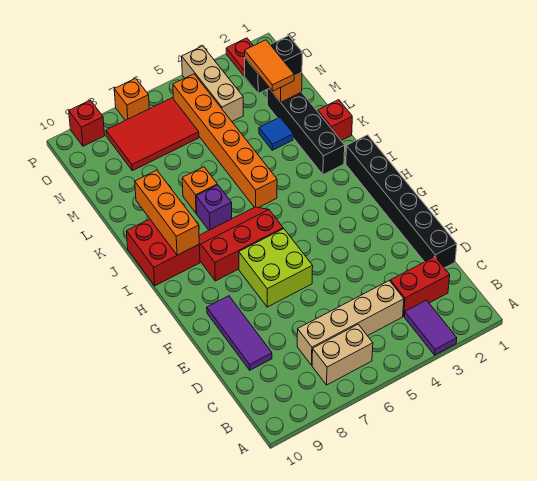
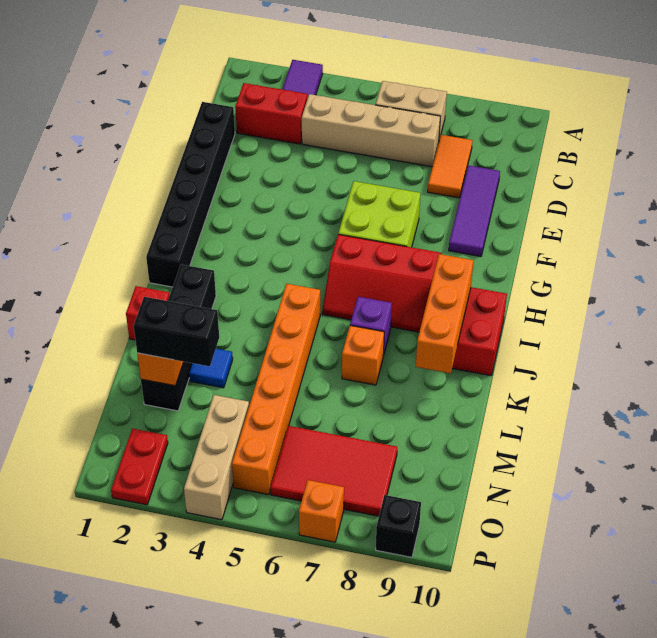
orange 1x2 tile [245,40,294,91] -> orange 1x2 tile moved to [428,135,472,198]
red 1x1 brick [69,100,105,146] -> black 1x1 brick [376,495,421,557]

